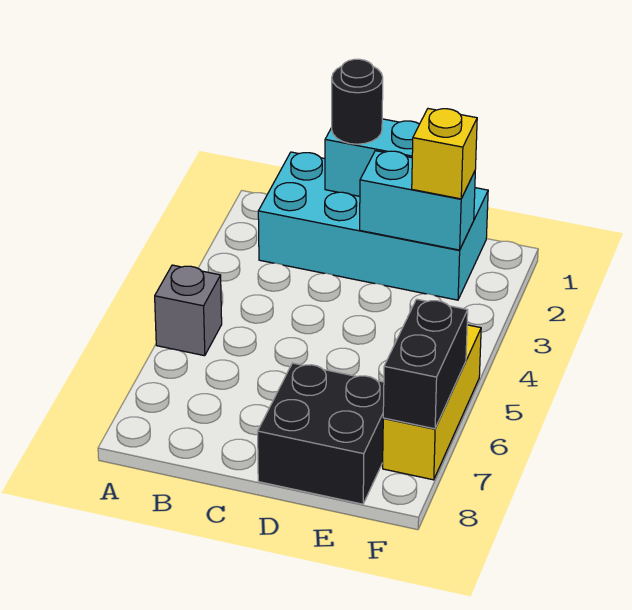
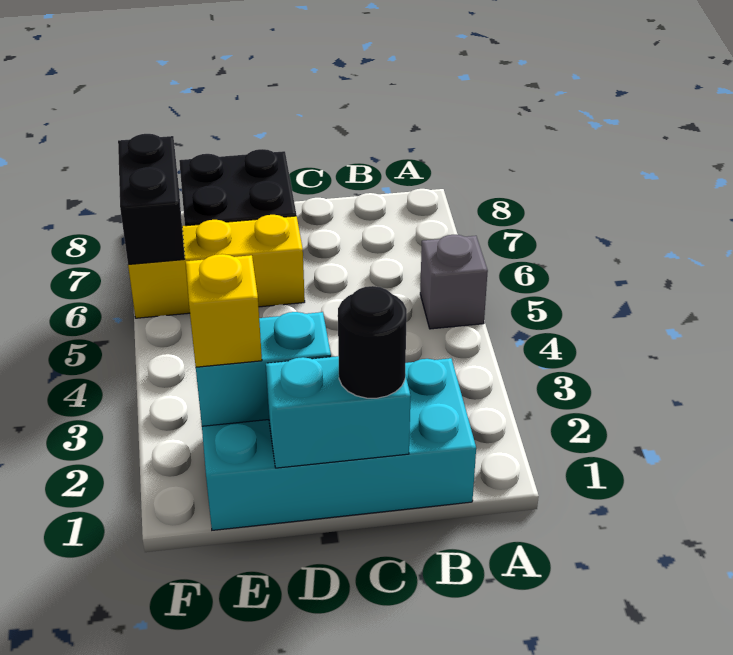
yellow 1x3 brick [383,325,481,480] -> yellow 1x3 brick turned to [128,215,305,318]

